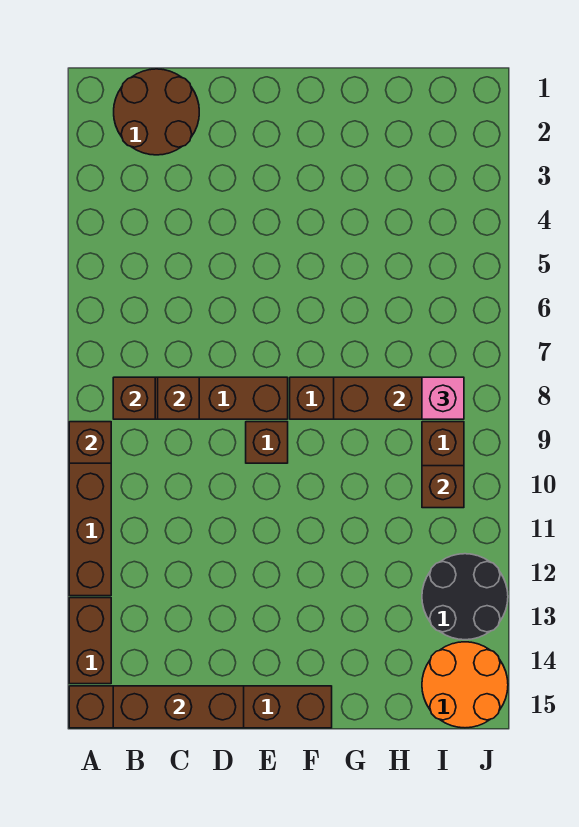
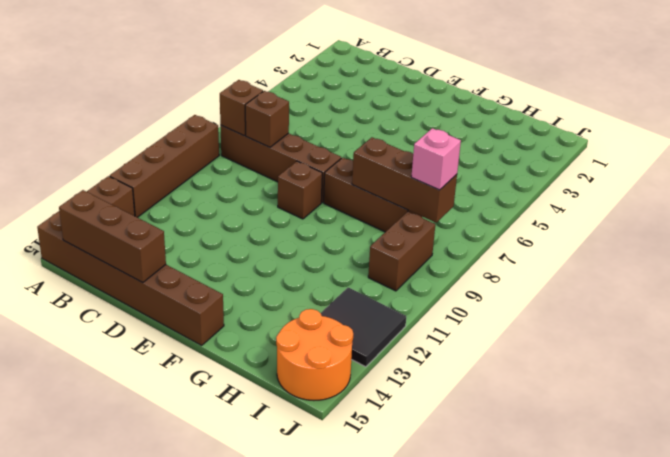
brown 1x1 brick [69,422,111,463] -> none
brown 2x2 round brick [114,69,199,155] -> none
brown 1x1 brick [422,466,464,508] -> none
black 2x2 round brick [422,554,508,640] -> black 2x2 tile [321,288,406,367]

